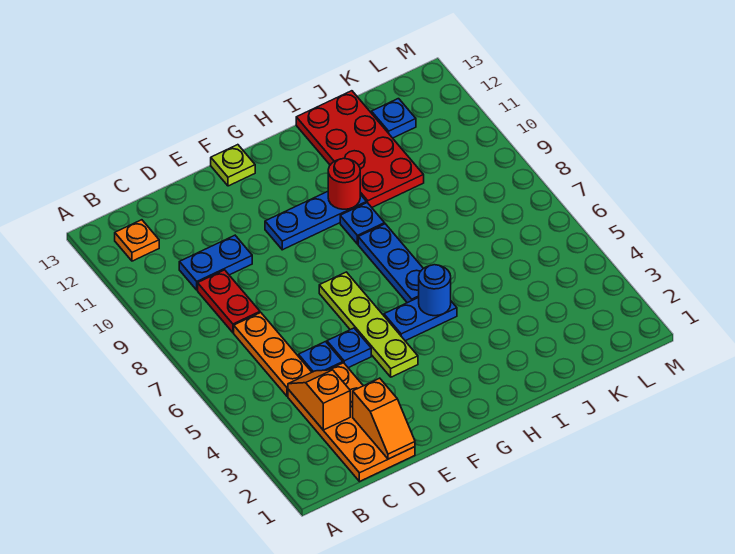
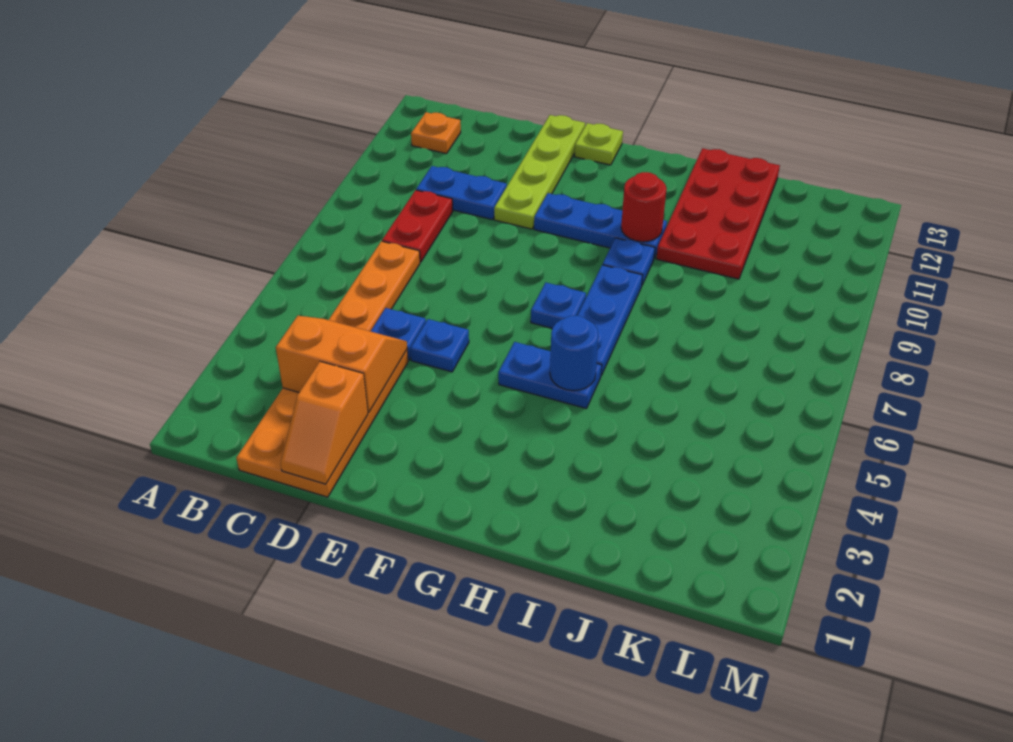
orange 1x2 slope [288,370,350,430] -> orange 2x2 slope [276,316,407,412]
lime 1x4 plate [319,272,418,377] -> lime 1x4 plate moved to [494,115,585,229]
blue 1x1 plate [371,99,416,138] -> blue 1x1 plate moved to [531,283,586,328]

